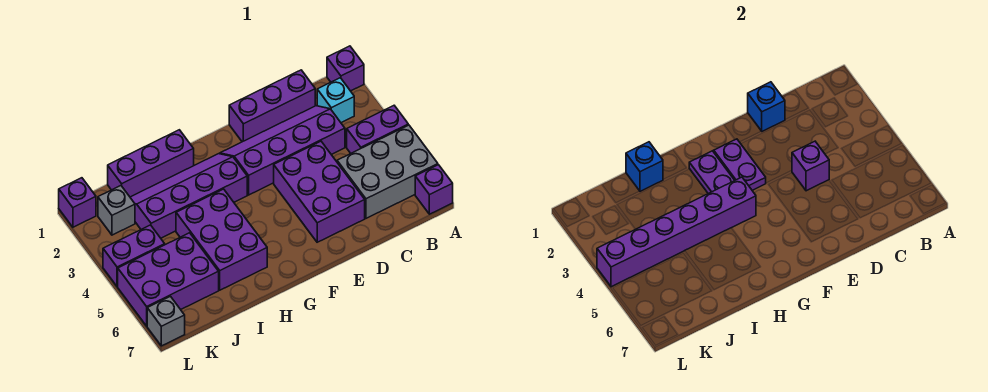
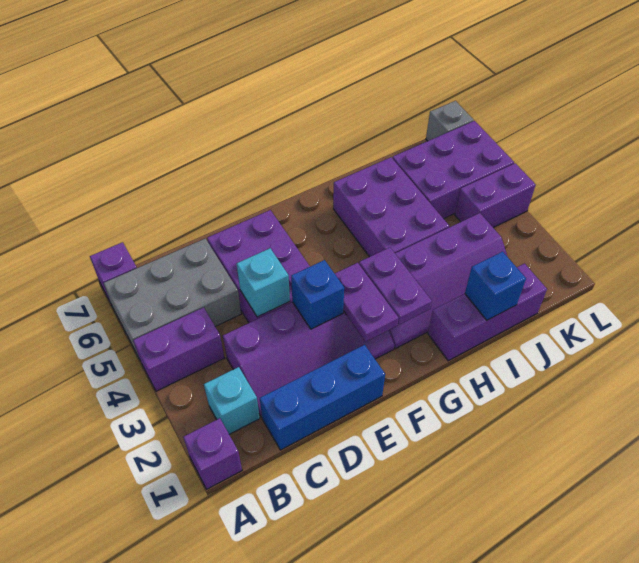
purple 1x3 brick [229,70,315,142] -> blue 1x3 brick [260,345,385,450]
blue 1x1 brick [748,82,785,131] -> blue 1x1 brick moved to [291,260,344,329]
purple 1x1 brick [792,141,829,191] -> cyan 1x1 brick [237,248,290,317]
purple 1x6 brick [597,177,756,287] -> none
grey 1x1 brick [98,186,135,235] -> none
purple 1x1 brick [59,178,96,227] -> none

